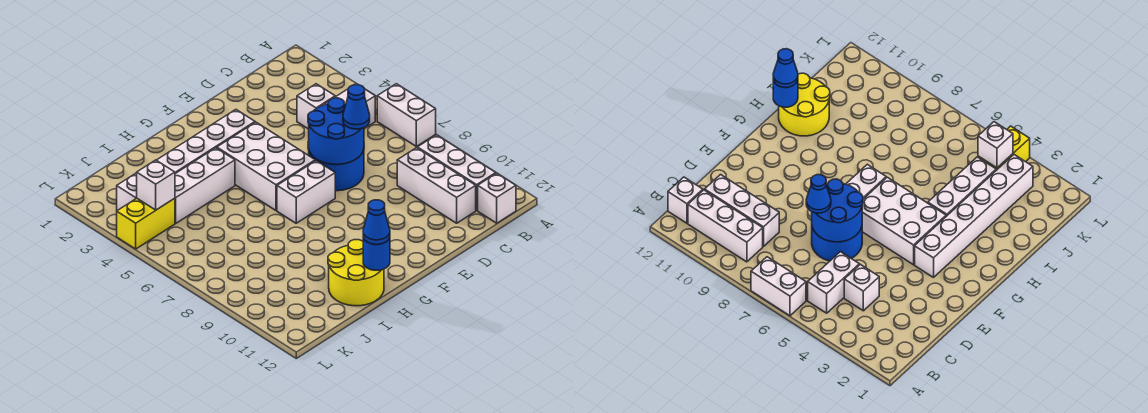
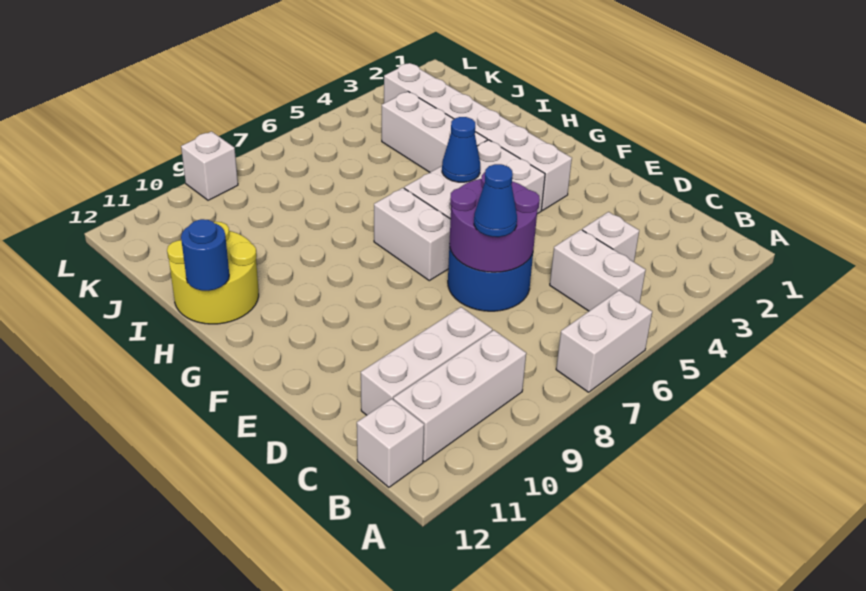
blue 2x2 round brick [308,98,364,164] -> purple 2x2 round brick [449,172,540,272]
blue 1x1 cone [363,200,390,244] -> blue 1x1 cone moved to [442,117,480,182]
yellow 1x2 brick [117,198,175,249] -> none
white 1x1 brick [137,160,175,210] -> white 1x1 brick moved to [181,132,238,200]

